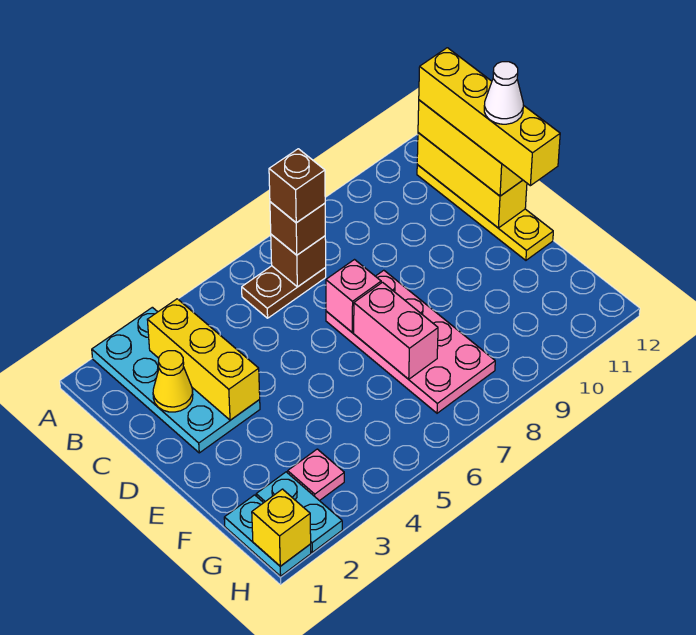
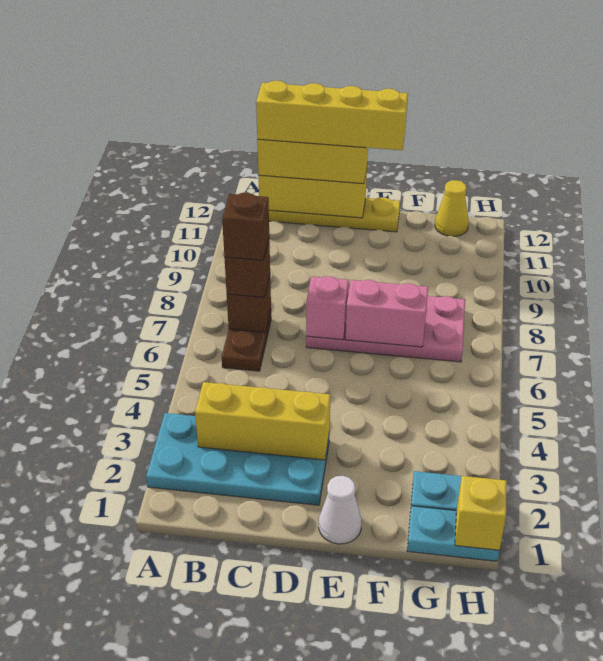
yellow 1x1 cone [153,351,193,412] -> yellow 1x1 cone moved to [435,180,469,236]
white 1x1 cone [484,62,523,124] -> white 1x1 cone moved to [319,476,362,544]
pink 1x1 plate [288,449,344,501] -> none

